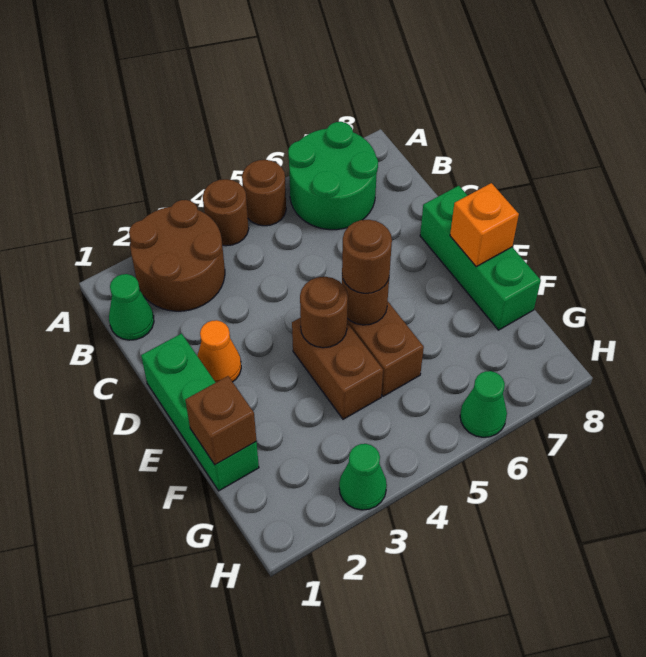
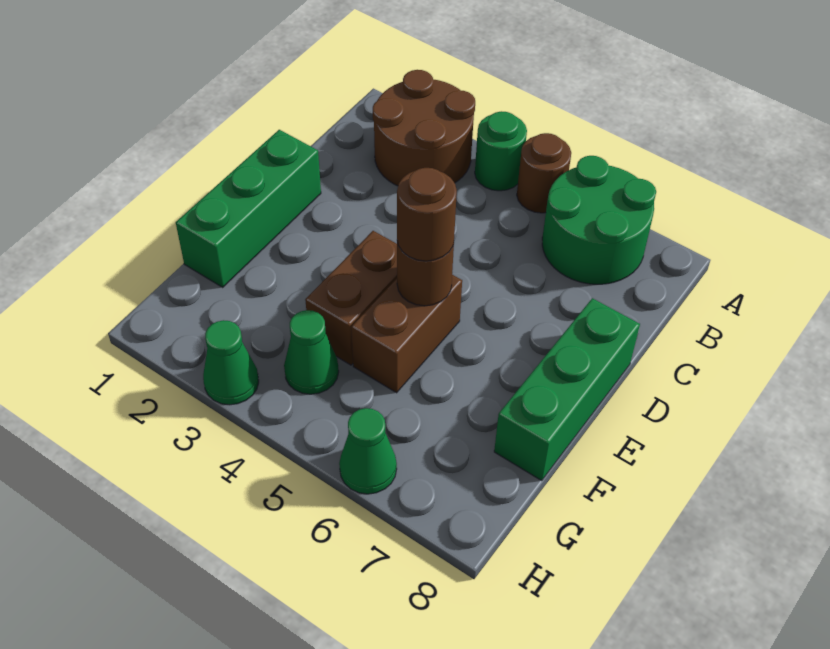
brown 1x1 round brick [203,179,249,246] -> green 1x1 round brick [475,111,527,191]
green 1x1 cone [109,274,154,340] -> green 1x1 cone moved to [284,310,339,394]
orange 1x1 cone [197,320,241,382] -> none
brown 1x1 round brick [300,277,348,348] -> none
orange 1x1 brick [450,183,519,267] -> none
brown 1x1 brick [185,376,256,465] -> none

